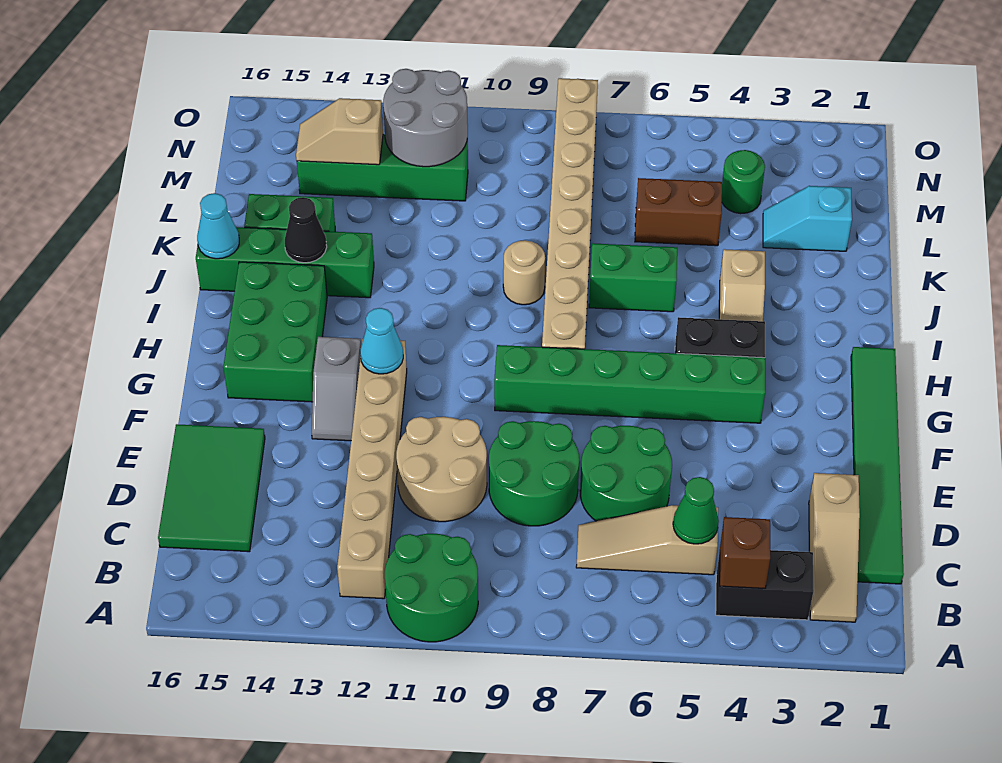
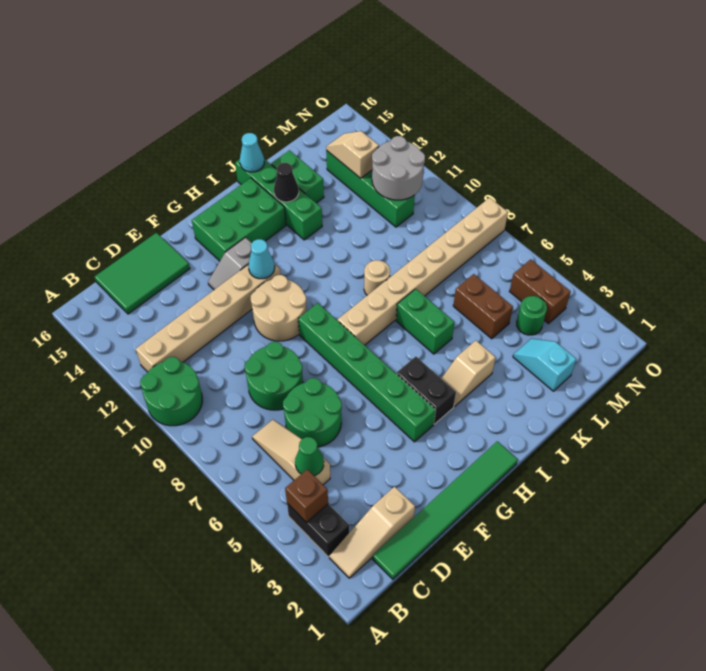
tan 2x2 round brick [396,417,487,522] -> tan 2x2 round brick moved to [251,275,306,341]
none -> brown 1x2 brick [510,259,571,324]

